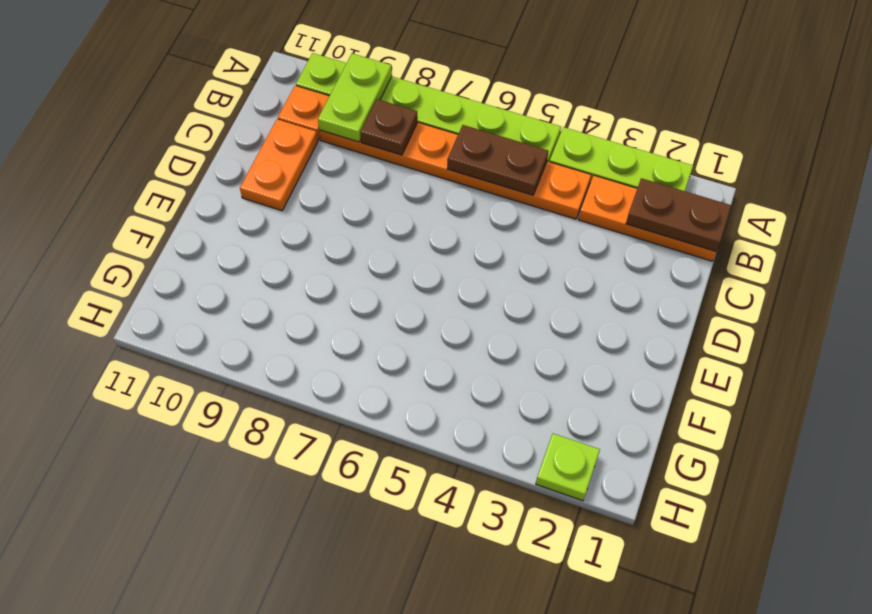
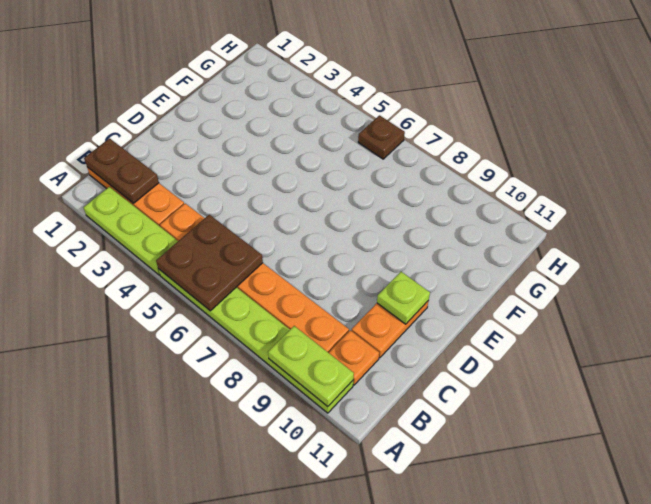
lime 1x2 plate [318,54,392,142] -> lime 1x2 plate turned to [268,326,354,407]
brown 1x2 plate [447,125,548,195] -> brown 2x2 plate [156,215,263,311]
brown 1x1 plate [360,99,418,155] -> brown 1x1 plate moved to [358,115,405,159]
lime 1x1 plate [536,433,600,501] -> lime 1x1 plate moved to [377,272,430,324]

